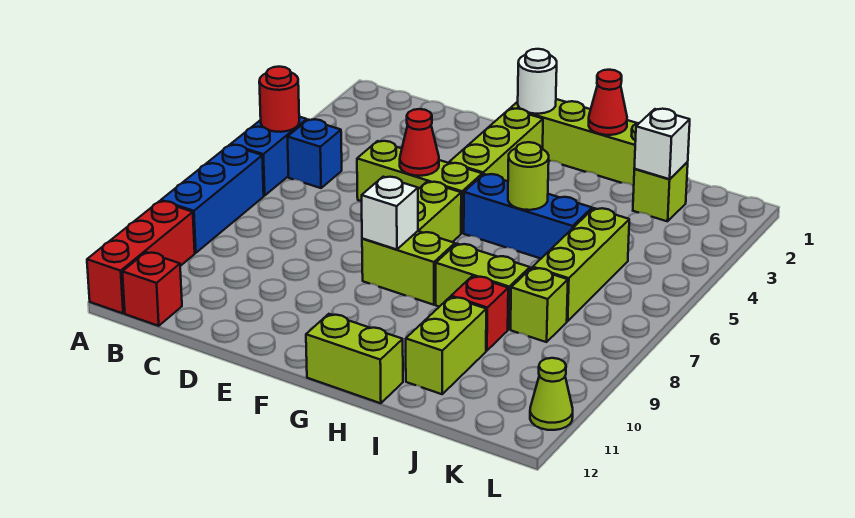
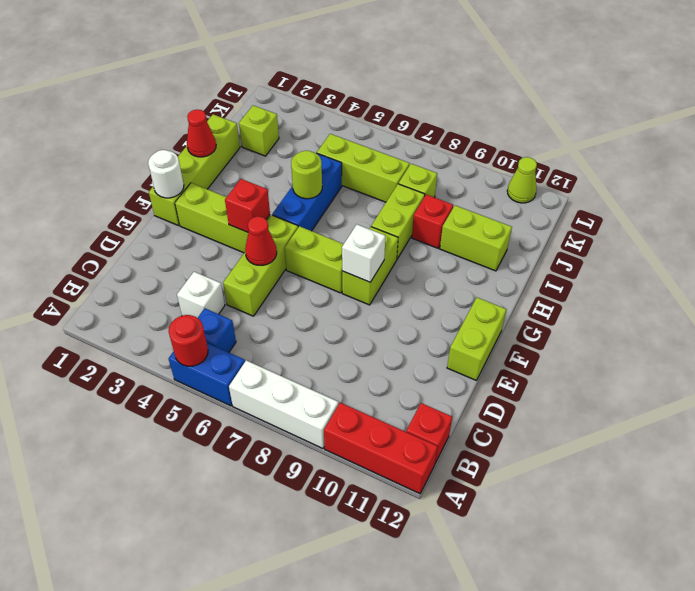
blue 1x3 brick [161,145,264,253] -> white 1x3 brick [229,360,338,448]
none -> red 1x1 brick [225,179,270,232]
lime 1x2 brick [306,314,403,403] -> lime 1x2 brick moved to [447,298,506,381]
white 1x1 brick [634,109,690,179] -> white 1x1 brick moved to [177,272,225,318]

